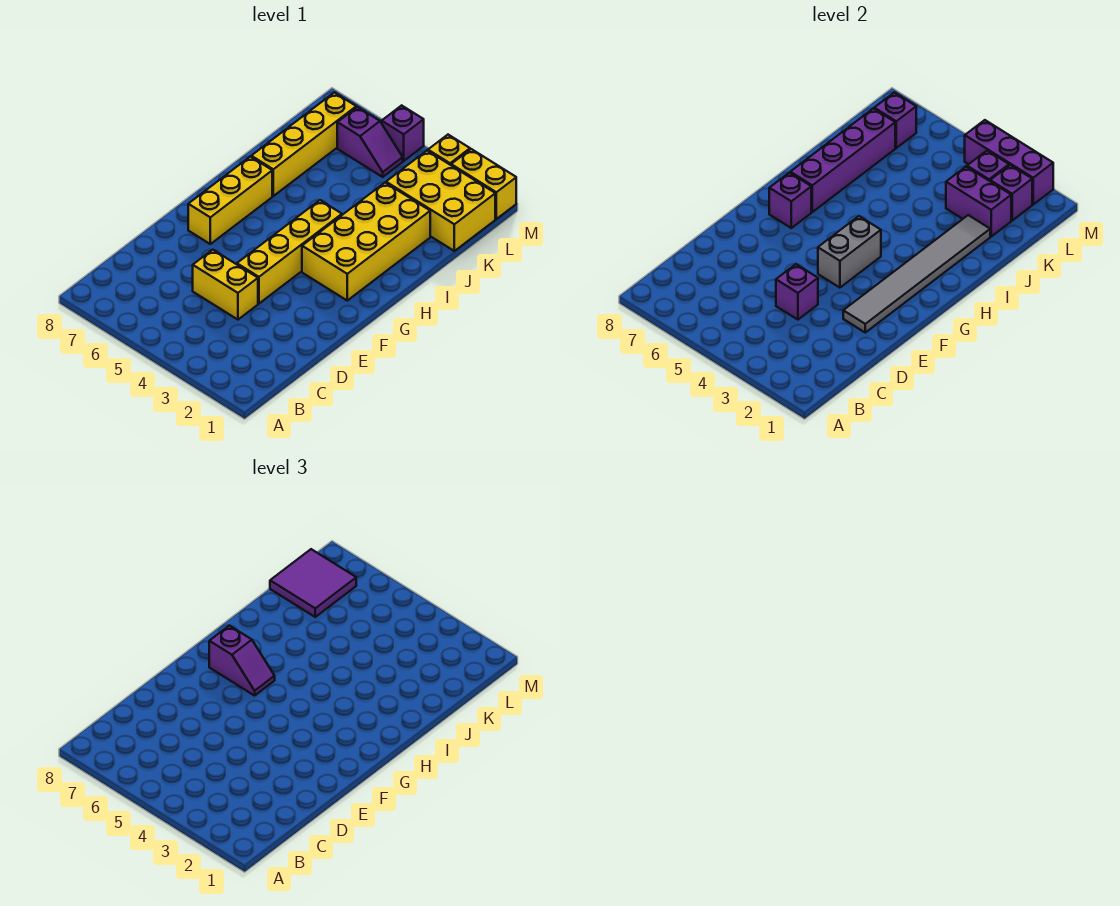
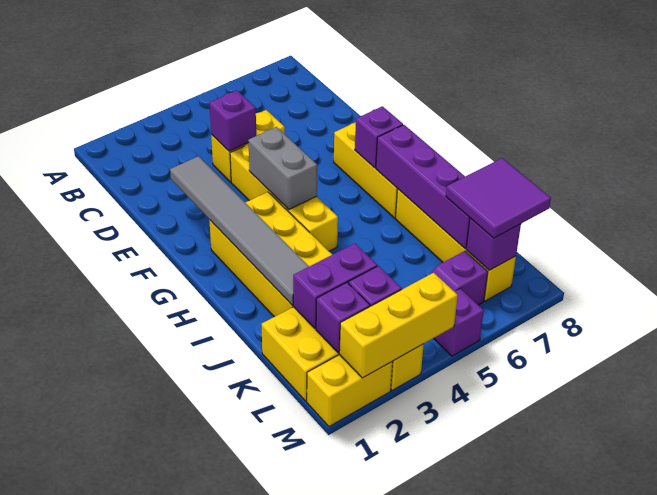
purple 1x2 slope [209,626,275,696] -> none
purple 1x3 brick [965,120,1053,204] -> yellow 1x3 brick [339,273,458,378]

